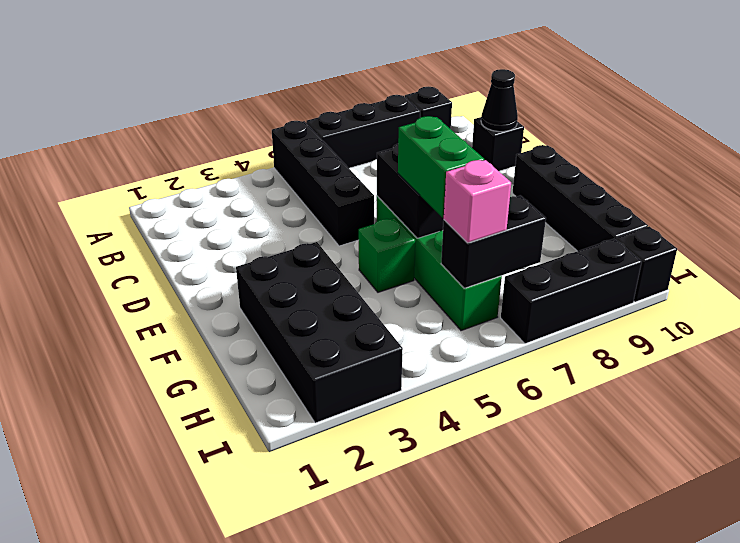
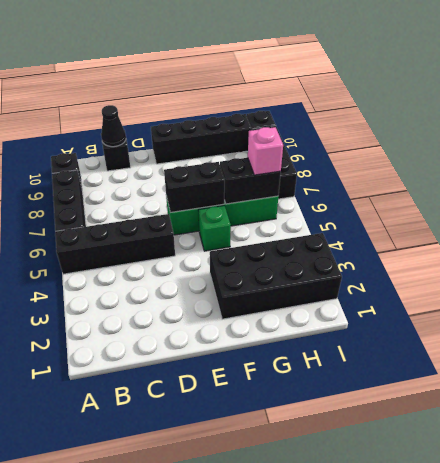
green 1x2 brick [398,116,484,218] -> none
black 1x2 brick [441,195,546,288] -> black 1x2 brick turned to [220,158,281,204]

